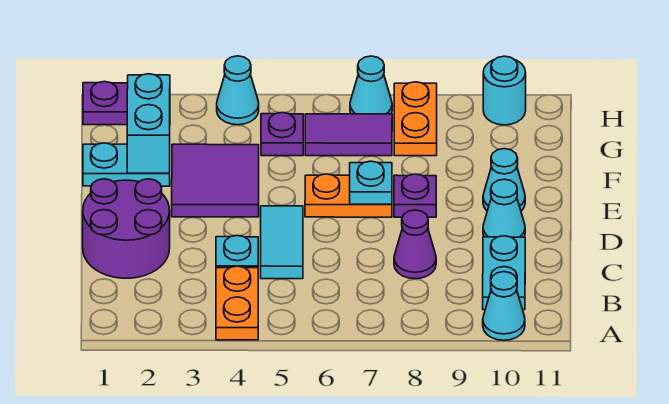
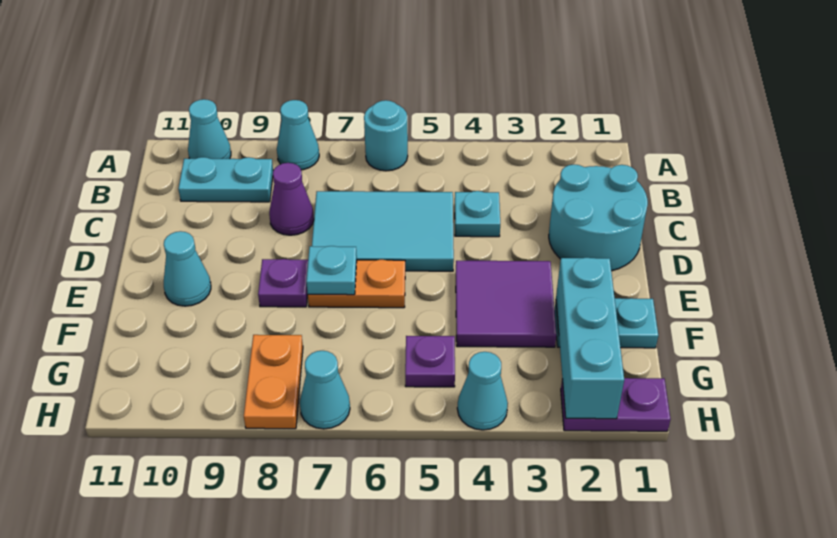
orange 1x2 plate [216,266,258,340] -> none
cyan 1x2 plate [483,236,525,310] -> cyan 1x2 plate turned to [178,157,273,202]
purple 2x2 round brick [83,179,170,278] -> cyan 2x2 round brick [549,164,648,271]
cyan 1x2 tile [261,206,303,279] -> cyan 2x3 tile [312,191,454,271]
cyan 1x1 cone [483,179,525,237] -> cyan 1x1 cone moved to [277,100,319,170]
cyan 1x2 brick [127,74,170,173] -> cyan 1x3 brick [556,258,624,419]
purple 1x2 tile [305,114,392,156] -> none
cyan 1x1 round brick [483,56,526,125] -> cyan 1x1 round brick moved to [364,100,408,171]

